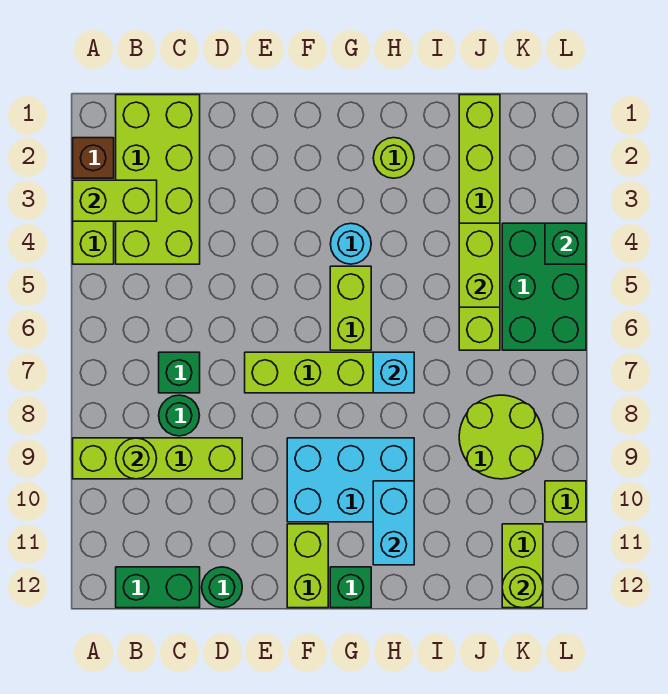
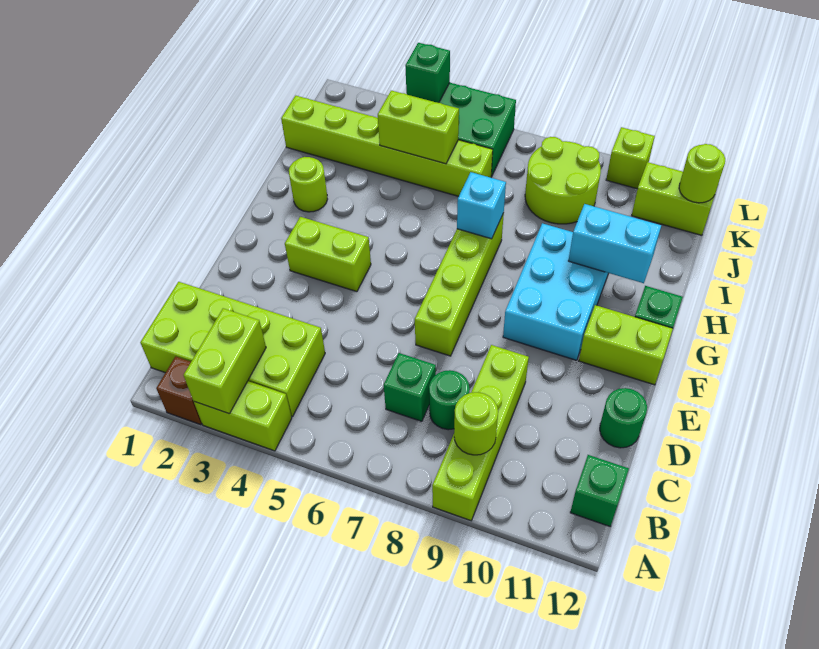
green 1x2 brick [116,567,200,608] -> green 1x1 brick [570,455,629,526]
cyan 1x1 round brick [330,223,371,264] -> none
lime 1x2 brick [330,266,371,350] -> lime 1x2 brick moved to [285,217,371,292]

